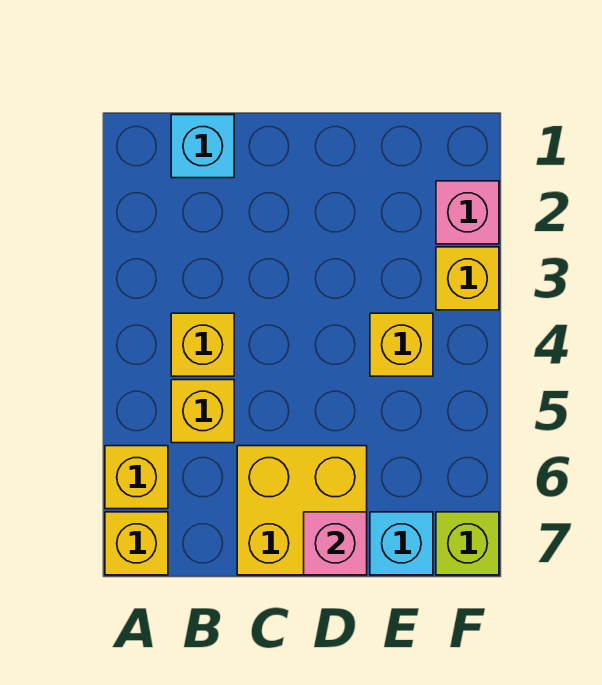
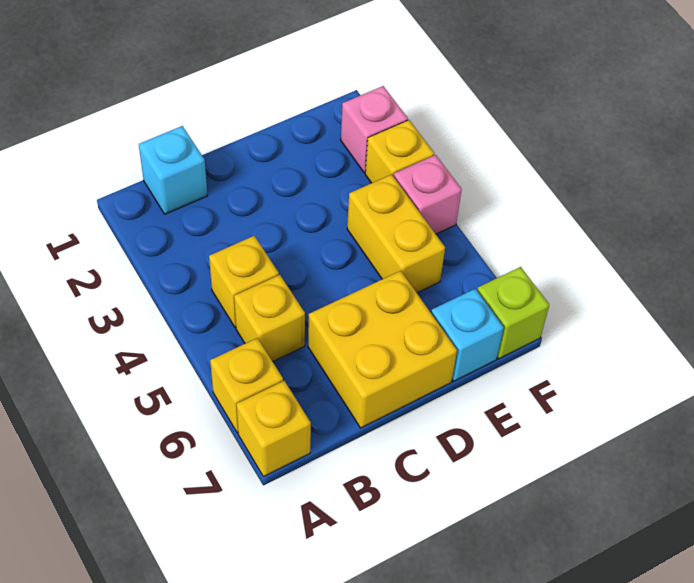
pink 1x1 brick [304,512,367,575] -> pink 1x1 brick moved to [394,155,462,234]
yellow 1x1 brick [370,313,433,376] -> yellow 1x2 brick [347,174,445,293]

